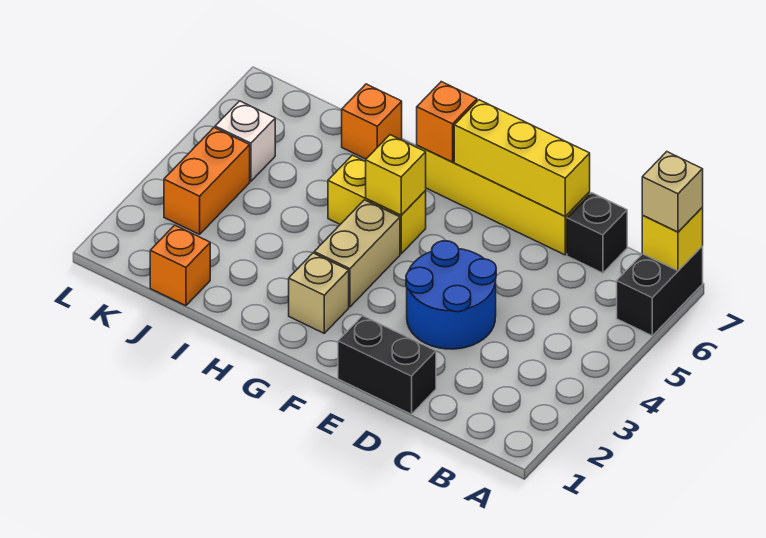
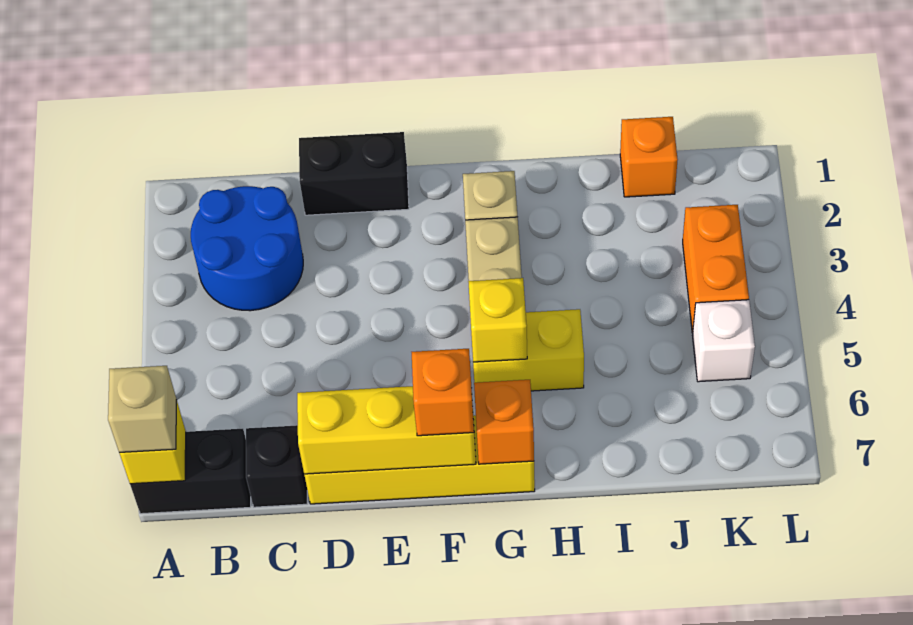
black 1x2 brick [617,246,703,336] -> black 1x2 brick turned to [130,428,251,514]
blue 2x2 round brick [406,241,496,349] -> blue 2x2 round brick moved to [191,186,303,311]
orange 1x1 brick [342,84,402,159] -> orange 1x1 brick moved to [412,349,474,436]

